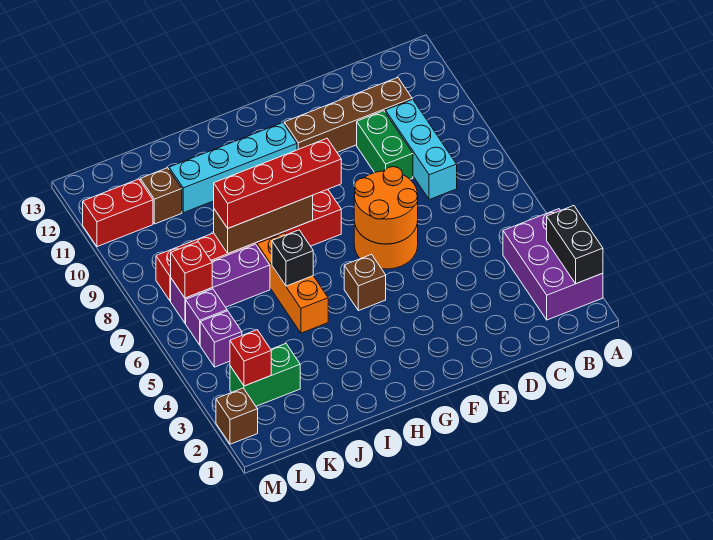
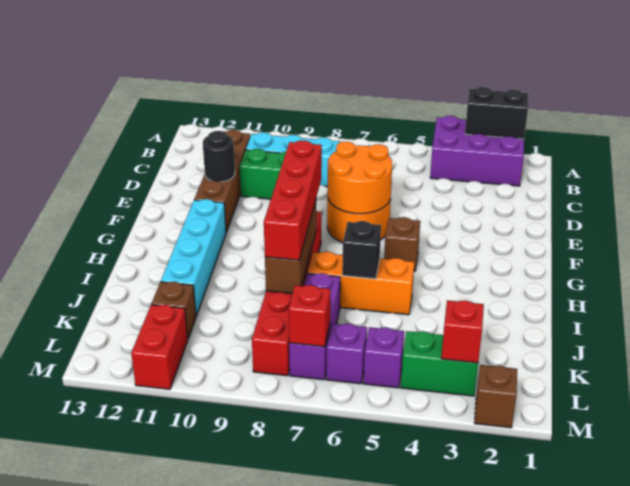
none -> black 1x1 round brick [203,131,235,182]
green 1x2 brick [230,344,300,406] -> green 1x2 brick turned to [401,331,478,396]

